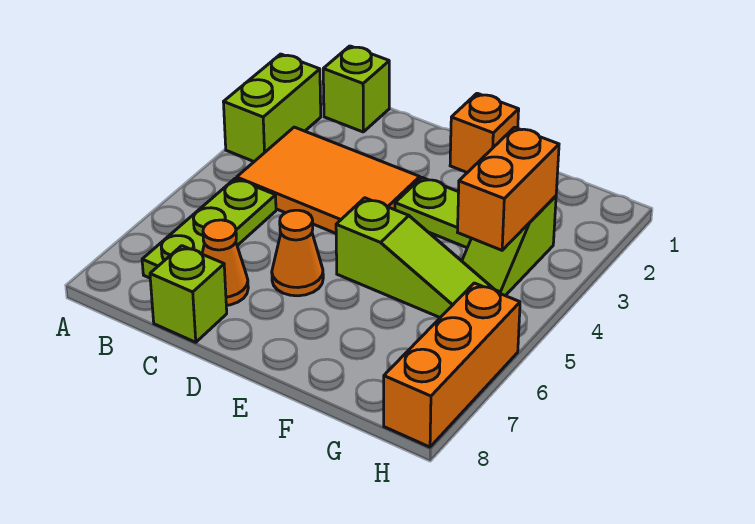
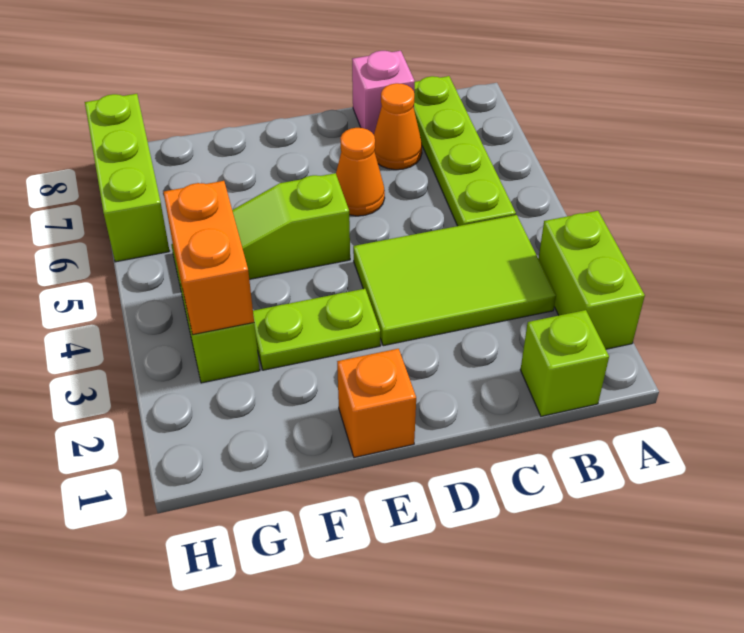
orange 2x3 tile [237,127,420,233] -> lime 2x3 tile [353,215,556,346]
lime 1x3 plate [142,178,276,278] -> lime 1x4 plate [414,76,516,226]
lime 1x1 brick [150,246,227,342] -> pink 1x1 brick [352,51,415,135]
orange 1x3 brick [384,283,520,447] -> lime 1x3 brick [85,94,169,262]

